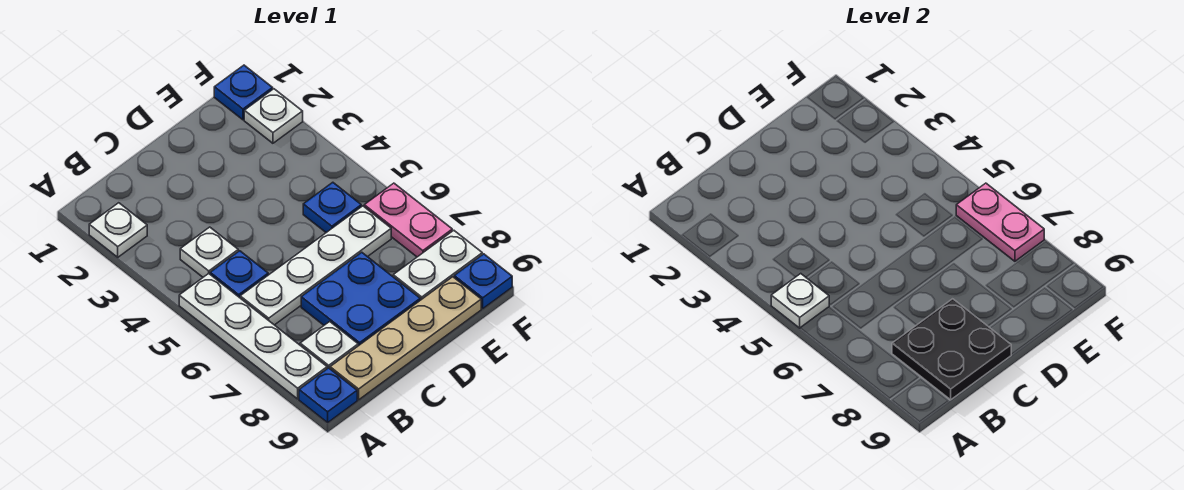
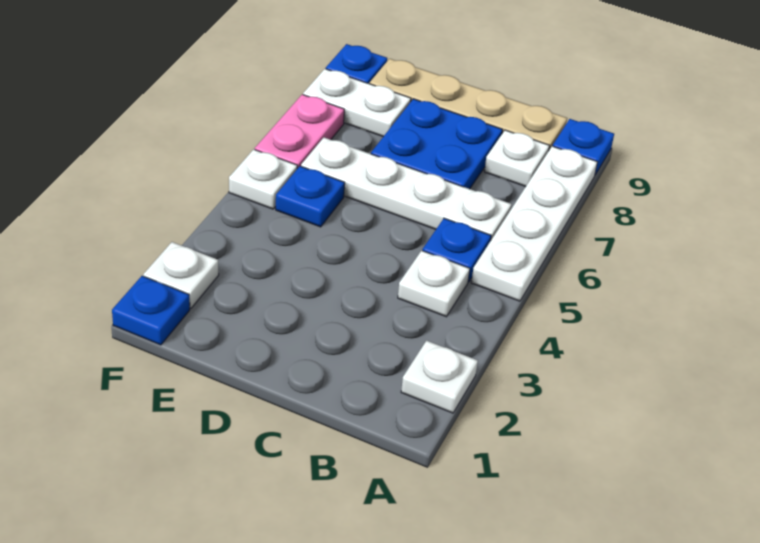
white 1x1 plate [771,274,829,328] -> white 1x1 plate moved to [229,149,298,209]
black 2x2 plate [892,299,1011,400] -> none
pink 1x2 plate [956,183,1044,261] -> none

